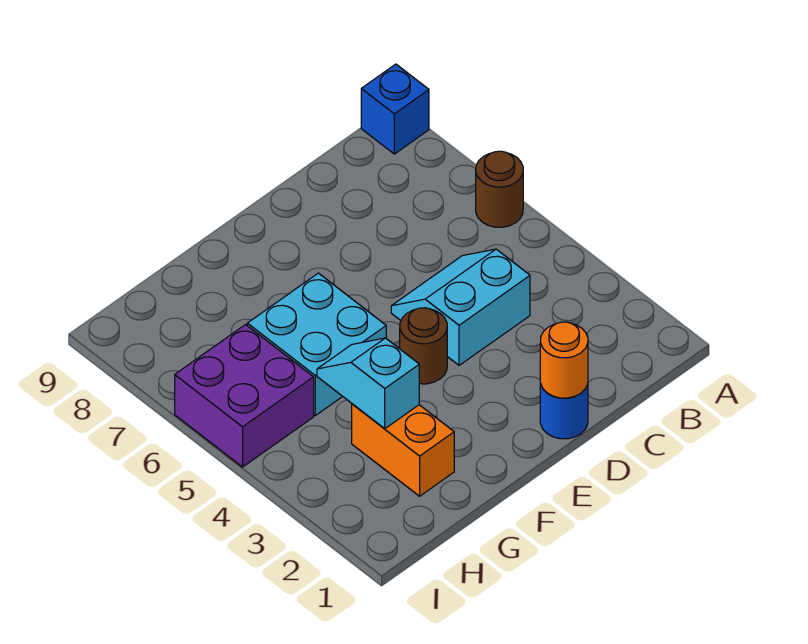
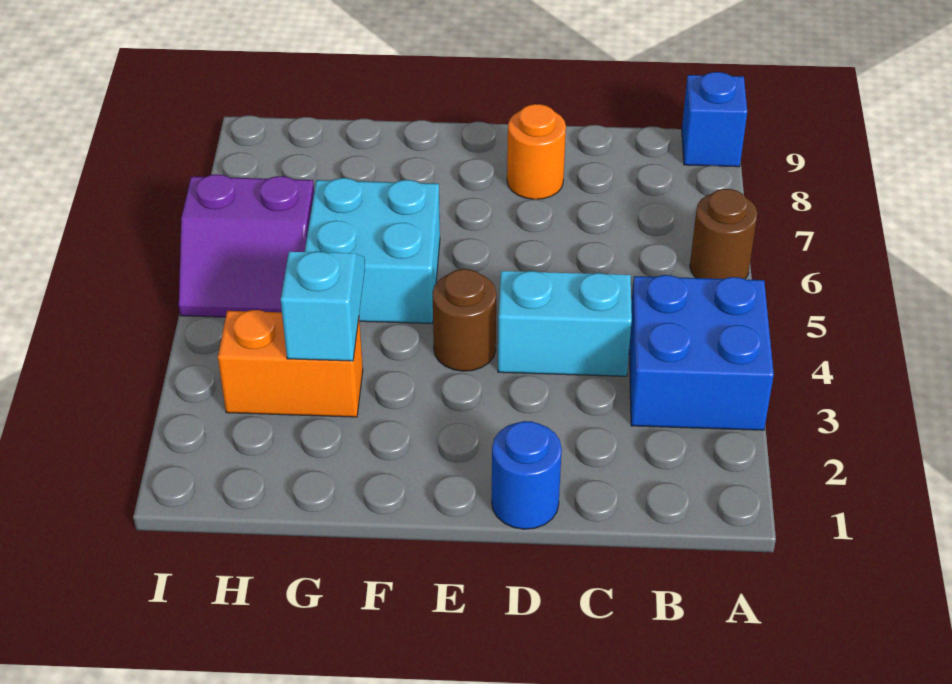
none -> blue 2x2 brick [629,275,774,430]
orange 1x1 round brick [540,322,588,398] -> orange 1x1 round brick moved to [507,104,566,199]
orange 1x2 brick [352,404,454,496] -> orange 1x2 brick turned to [218,310,363,417]
purple 2x2 brick [175,325,314,467] -> purple 2x2 slope [179,174,314,317]

